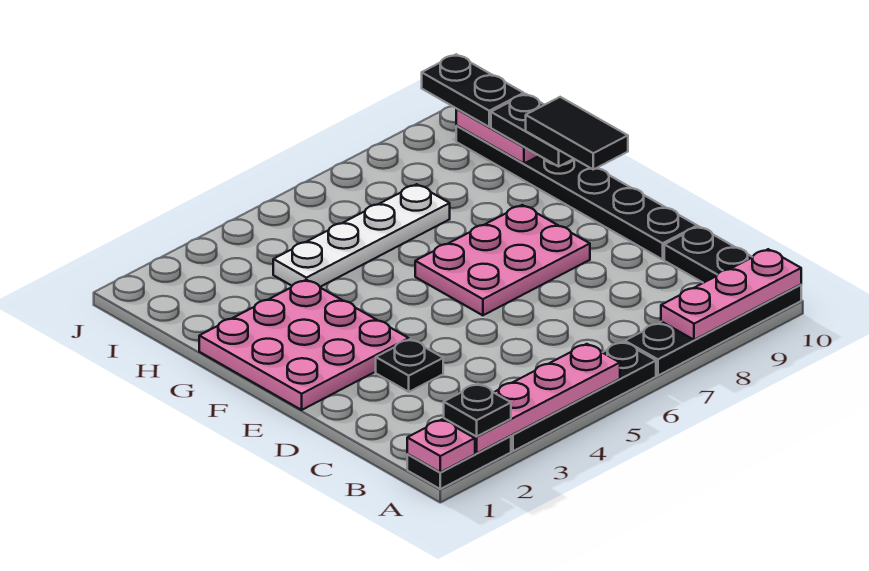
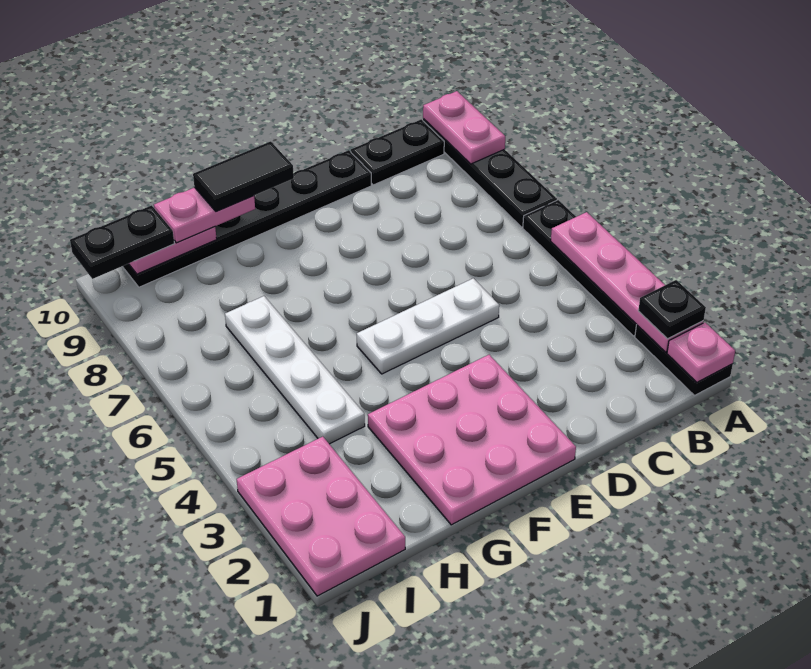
pink 1x3 plate [661,249,801,340] -> pink 1x2 plate [423,91,505,164]
black 1x1 plate [376,339,443,392] -> none
none -> white 1x3 plate [357,278,499,374]
pink 2x3 plate [415,205,590,315] -> pink 2x3 plate moved to [237,437,405,596]
black 1x2 plate [491,94,574,166] -> pink 1x2 plate [154,187,255,243]

